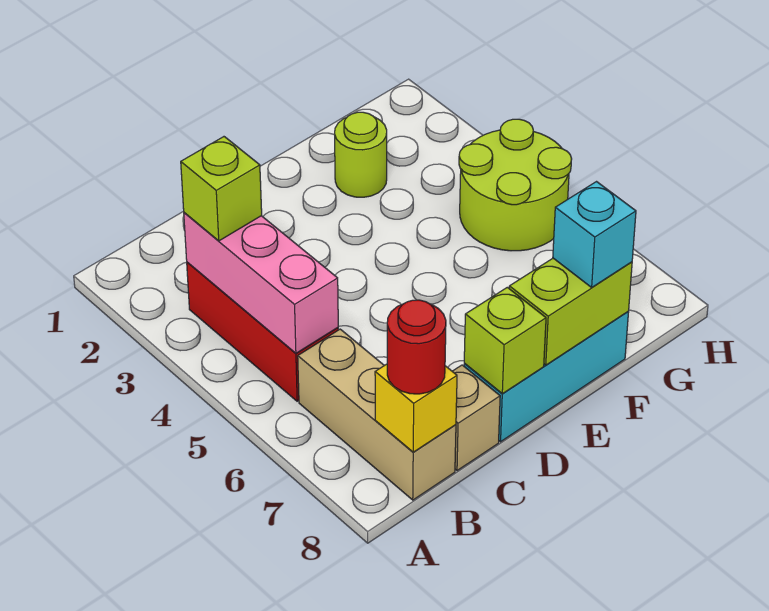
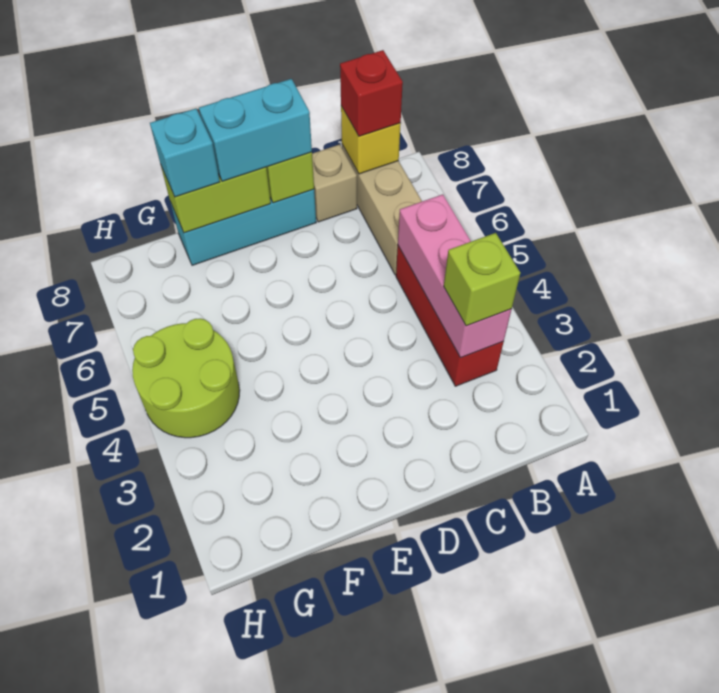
red 1x1 round brick [387,300,446,394] -> red 1x1 brick [340,50,403,136]
none -> cyan 1x2 brick [199,79,312,182]
lime 1x1 round brick [335,112,387,197] -> none

